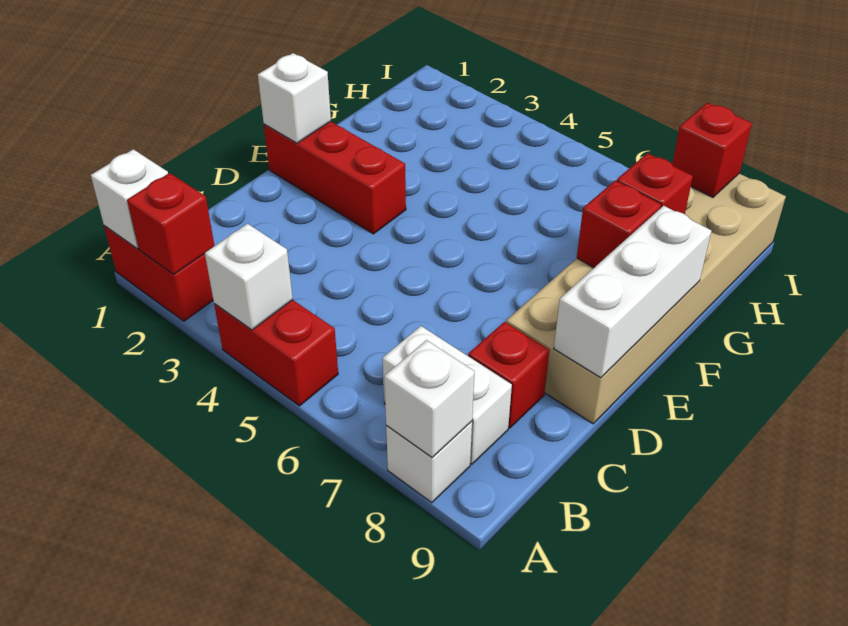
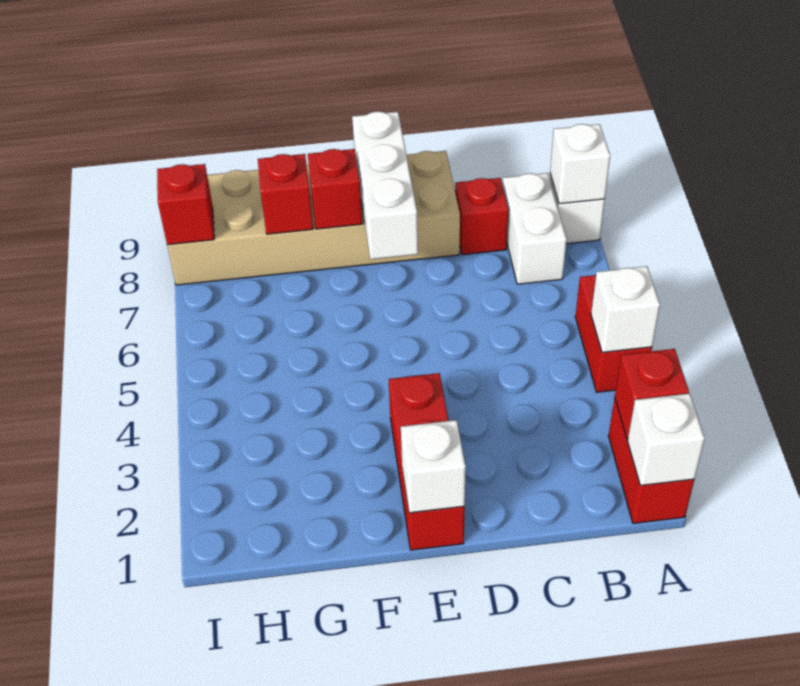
white 1x3 brick [554,206,711,378] -> white 1x3 brick turned to [352,111,418,259]

